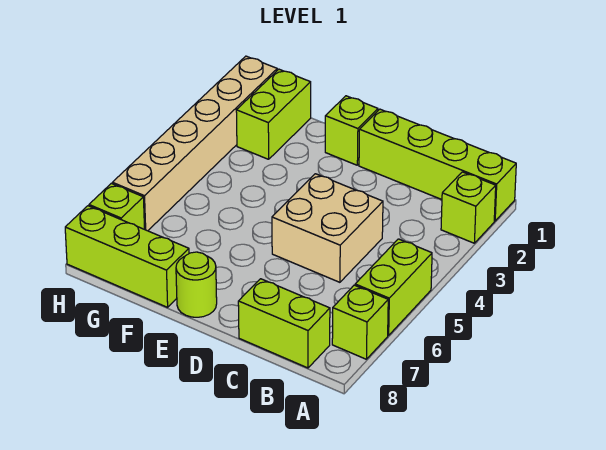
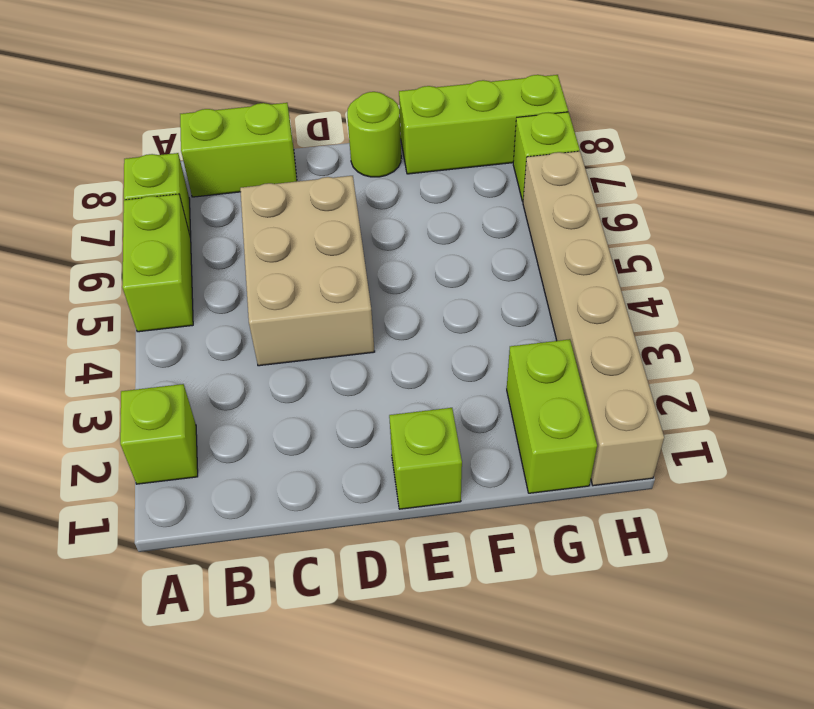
lime 1x4 brick [359,109,516,221] -> none
tan 2x2 brick [272,174,383,282] -> tan 2x3 brick [240,176,375,366]

